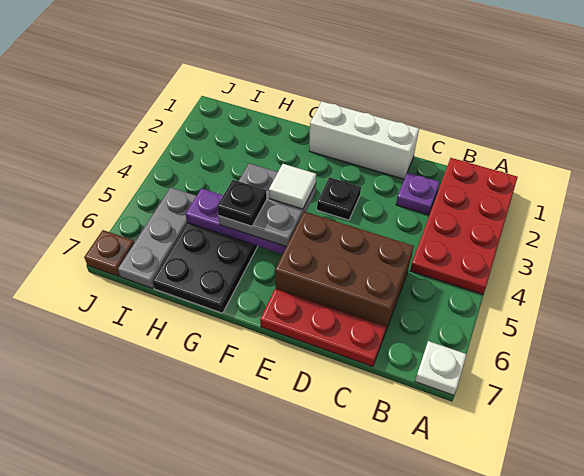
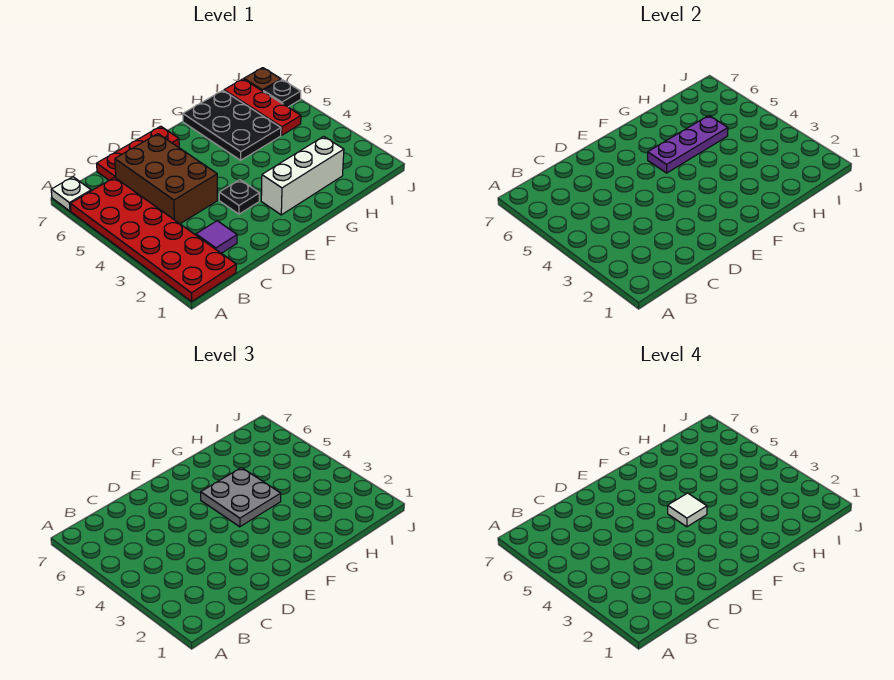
red 2x4 plate [410,158,518,294] -> red 2x6 plate [70,178,236,301]
purple 1x1 plate [396,172,440,215] -> purple 1x1 tile [196,221,237,253]
brown 2x3 brick [275,212,414,330] -> brown 2x3 brick turned to [115,134,217,224]
white 1x3 brick [309,101,419,179] -> white 1x3 brick moved to [261,136,344,215]
black 1x1 plate [217,180,267,226] -> black 1x1 plate moved to [263,80,301,107]
grey 1x3 plate [118,187,196,288] -> red 1x3 plate [224,79,301,135]

